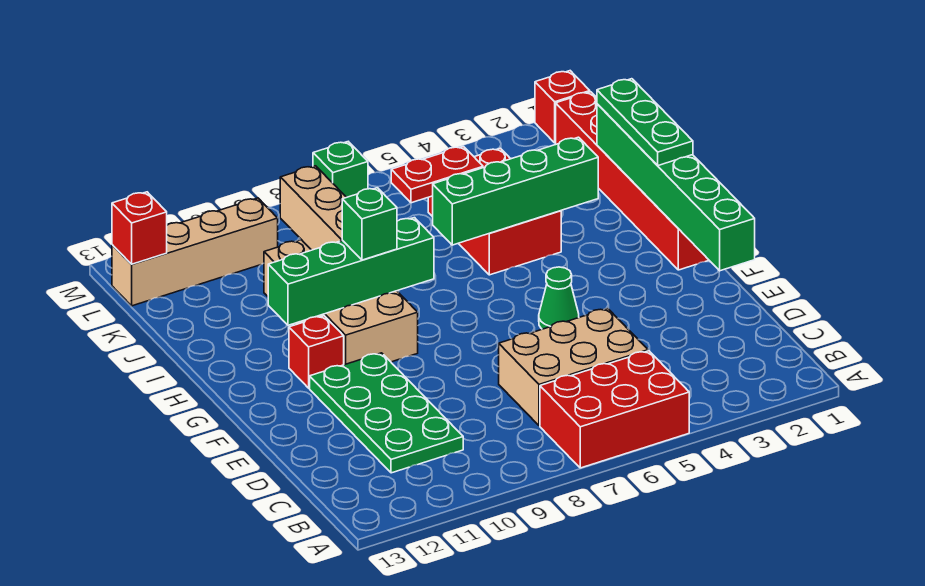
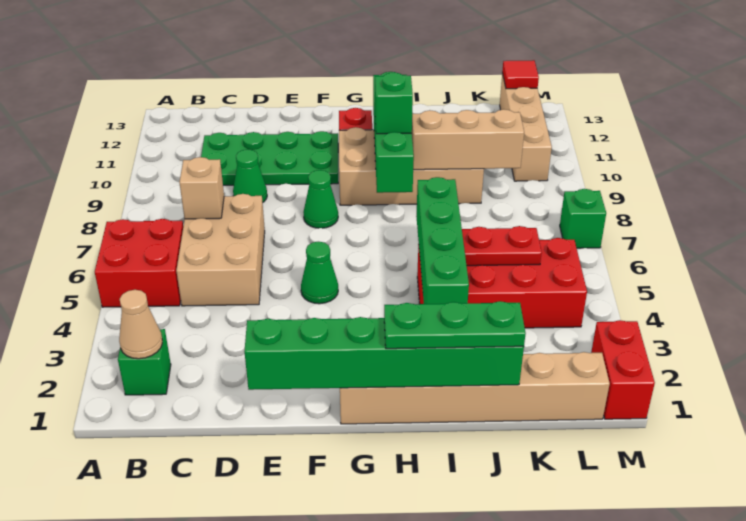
red 2x3 brick [540,351,689,468] -> red 2x2 brick [95,219,183,307]
none -> green 1x1 brick [118,329,171,395]
none -> tan 1x1 cone [119,290,162,359]
none -> tan 1x1 brick [179,157,224,219]
none -> green 1x1 cone [233,149,267,202]
none -> green 1x1 cone [304,170,338,228]
red 1x6 brick [556,92,709,270] -> tan 1x6 brick [340,352,610,424]
red 2x3 brick [428,148,561,275] -> red 2x4 brick [417,238,587,328]
red 1x2 plate [391,146,483,203] -> red 1x2 plate turned to [462,226,542,266]
red 1x1 brick [112,192,167,264] -> red 1x1 tile [502,60,539,89]
red 1x1 brick [535,71,590,143] -> red 1x2 brick [591,320,655,419]

